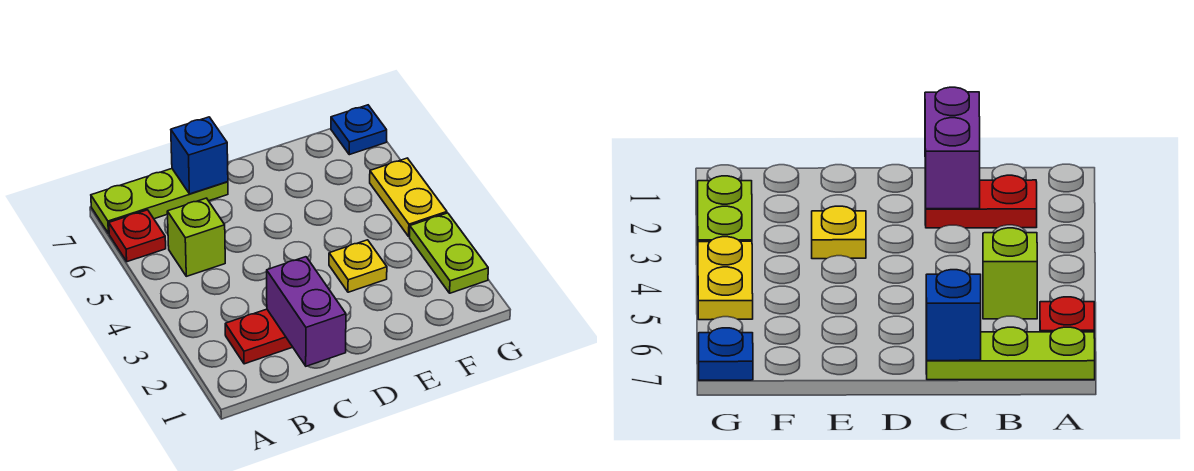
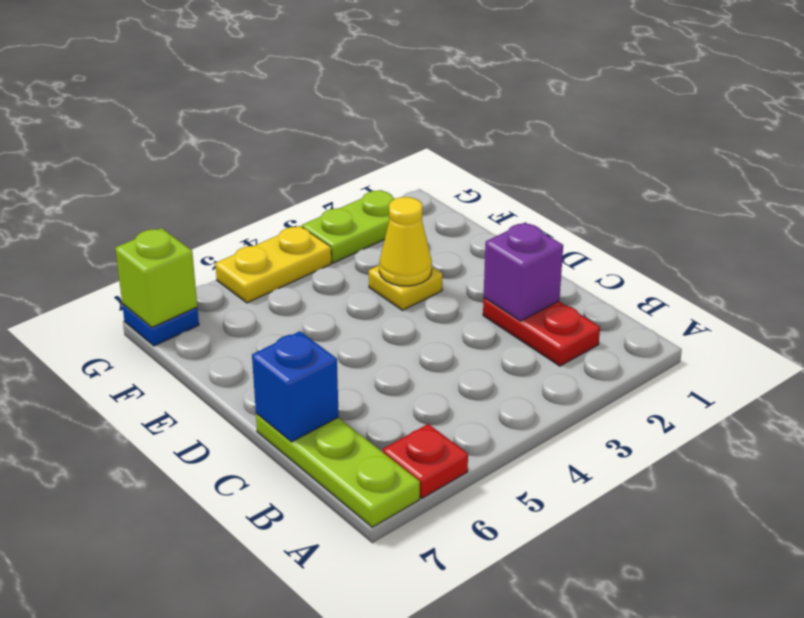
lime 1x1 brick [167,198,225,276] -> lime 1x1 brick moved to [115,228,197,327]
purple 1x2 brick [267,257,346,366] -> purple 1x1 brick [484,222,563,321]
none -> yellow 1x1 cone [379,197,432,286]

